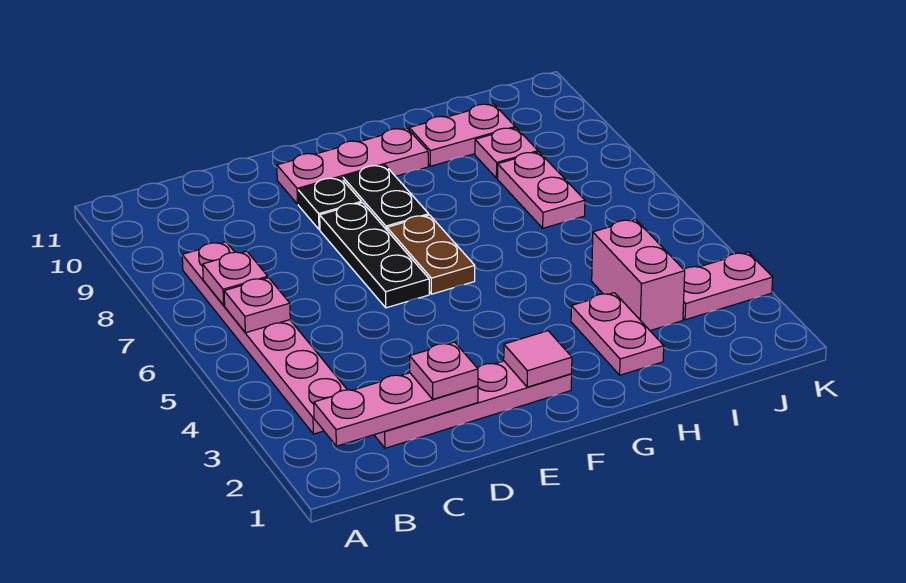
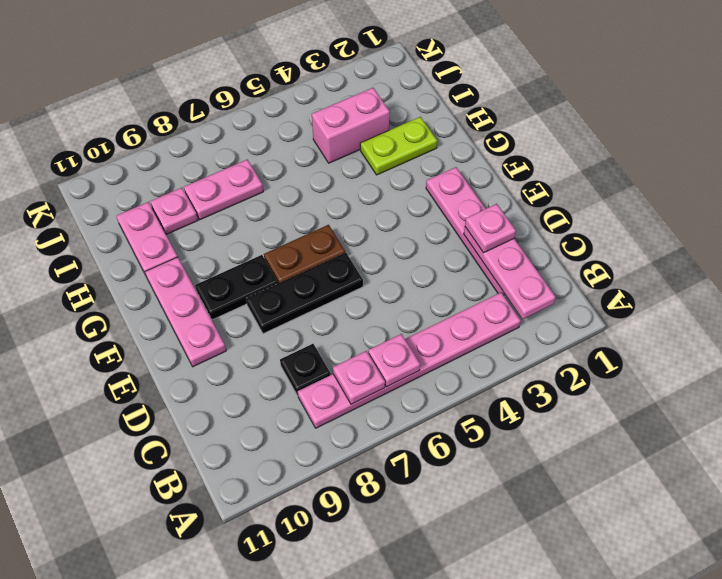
black 1x1 plate [298,178,362,230] -> black 1x1 plate moved to [280,344,331,396]
pink 1x1 tile [504,331,572,387] -> none
pink 1x2 plate [571,293,664,375] -> lime 1x2 plate [360,117,437,175]
pink 1x2 plate [683,252,773,320] -> none

